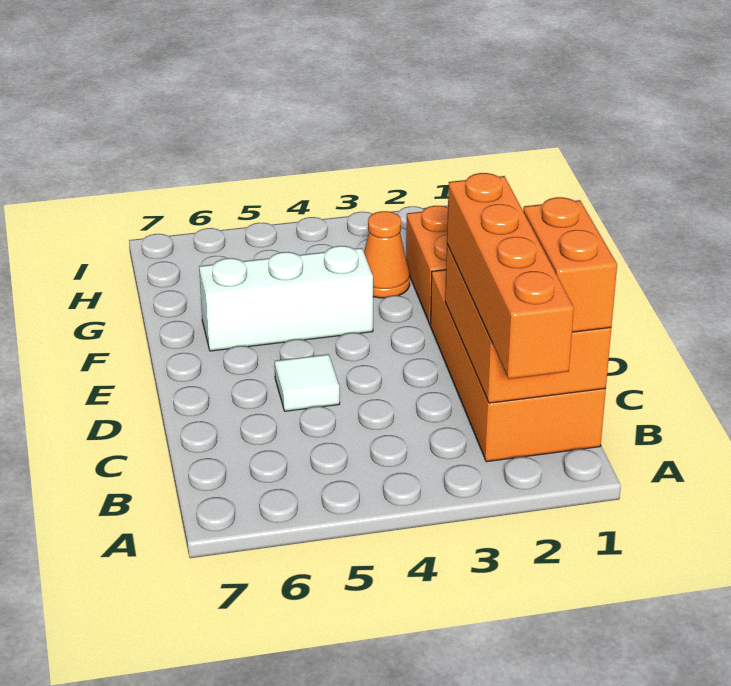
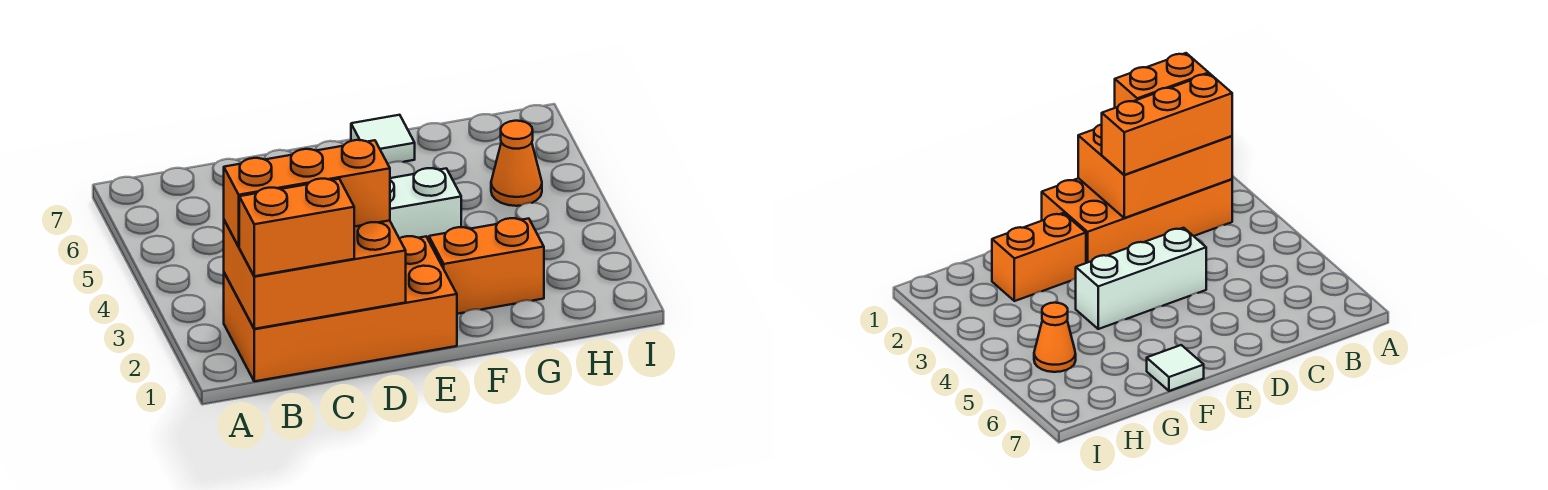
orange 1x4 brick [447,173,574,379] -> orange 1x3 brick [224,140,390,247]
white 1x1 tile [275,354,340,411] -> white 1x1 tile moved to [351,115,415,164]
white 1x3 brick [199,246,373,351] -> white 1x3 brick turned to [390,168,461,240]
orange 1x1 cone [364,211,410,298] -> orange 1x1 cone moved to [491,121,542,206]

